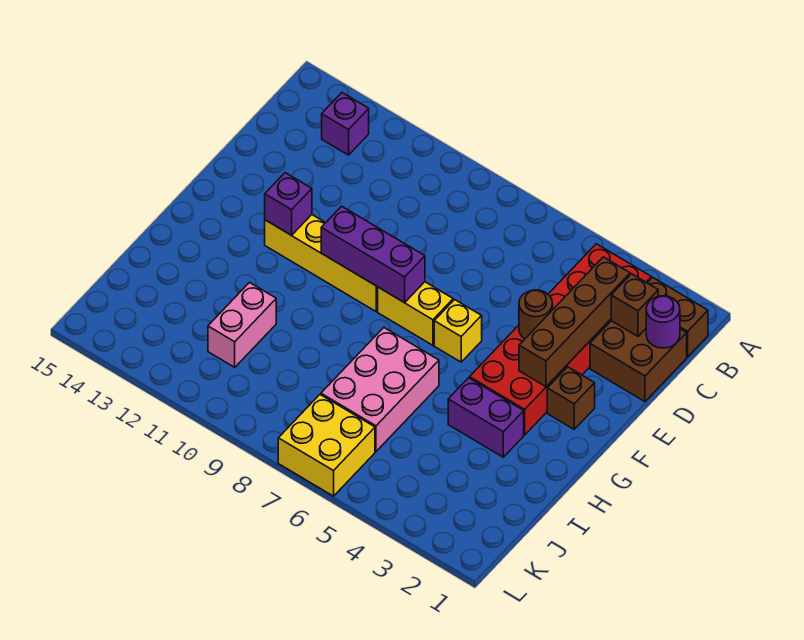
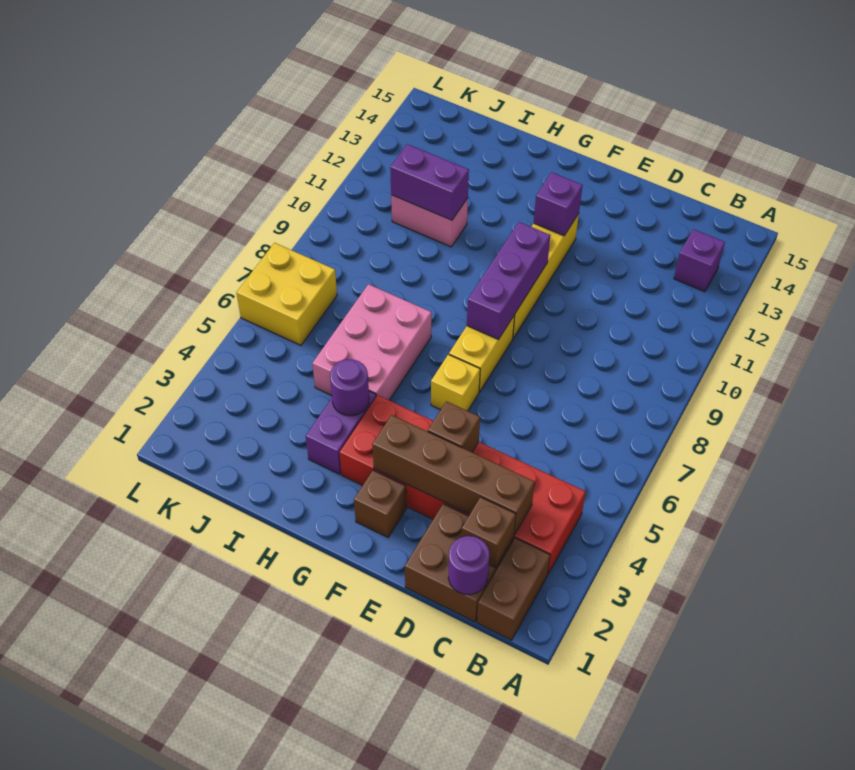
brown 1x1 round brick [519,290,553,339] -> brown 1x1 brick [428,401,480,452]
none -> purple 1x1 round brick [330,359,369,416]
pink 2x3 brick [321,328,439,451] -> pink 2x3 brick turned to [312,284,431,400]
none -> purple 1x2 brick [390,144,469,220]

